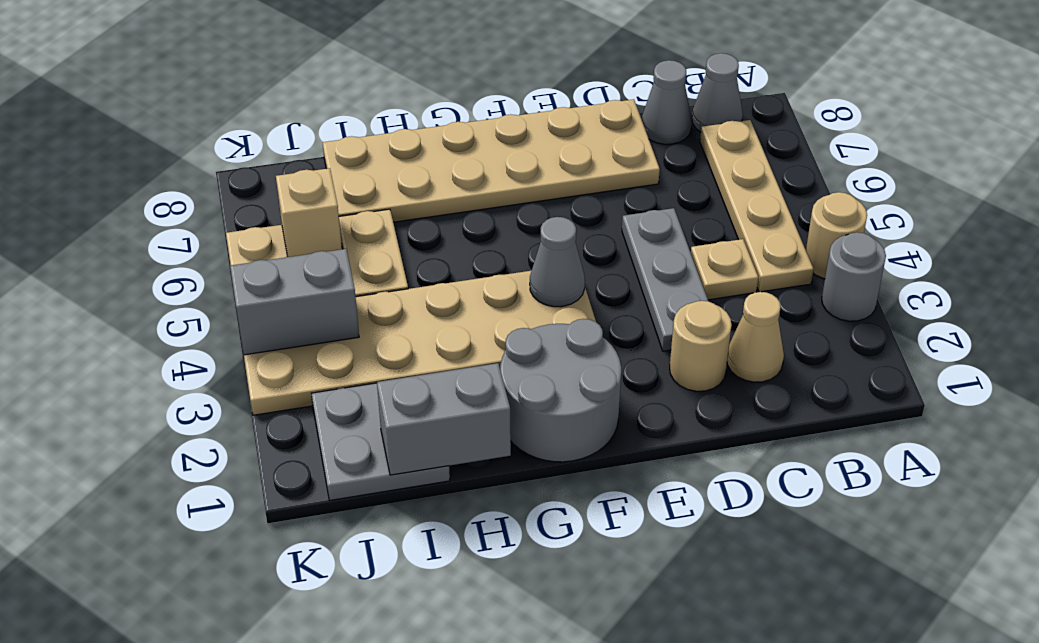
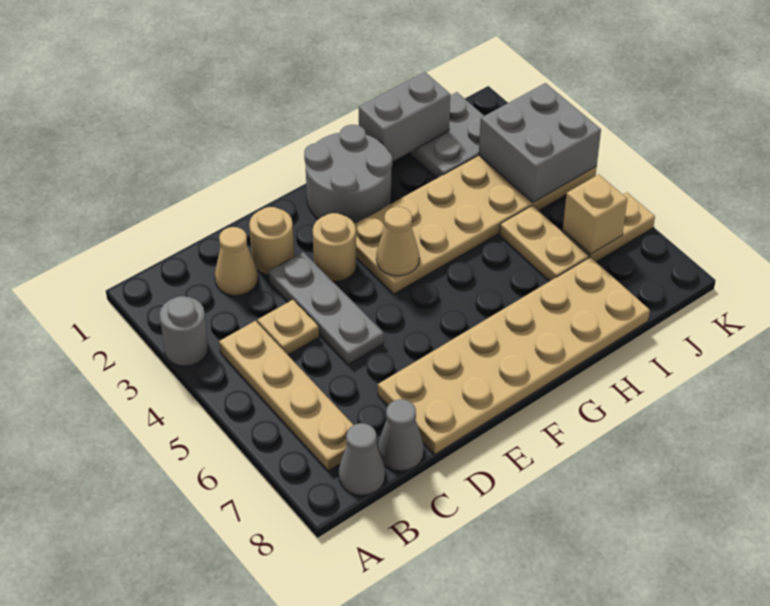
tan 1x1 round brick [806,192,867,279] -> tan 1x1 round brick moved to [313,213,356,282]
grey 1x1 cone [530,217,585,307] -> tan 1x1 cone [376,207,419,276]
grey 1x2 brick [230,249,359,355] -> grey 2x2 brick [479,83,601,203]

